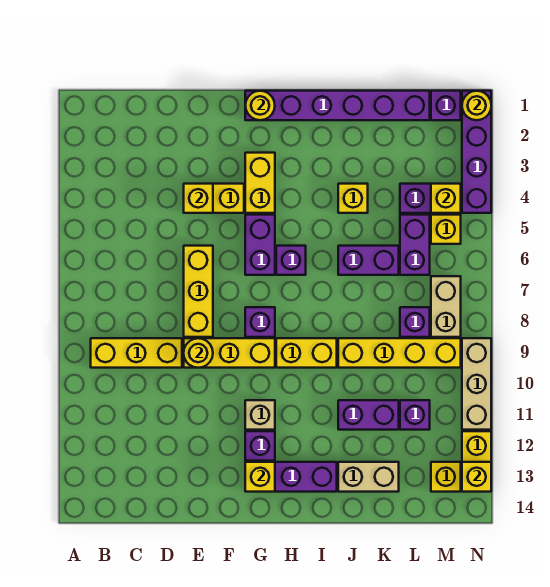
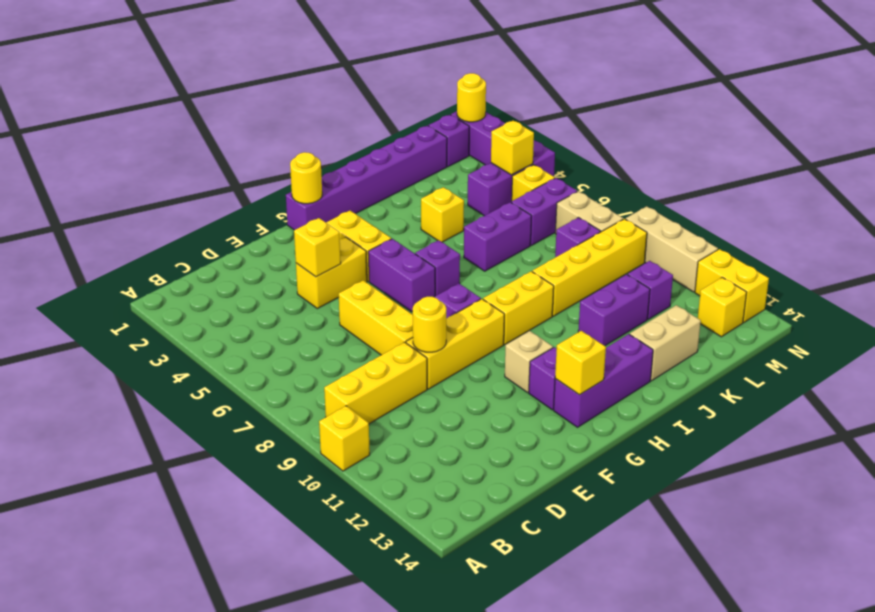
purple 1x2 brick [400,215,430,275] -> purple 1x2 brick turned to [511,178,577,245]
yellow 1x1 brick [462,462,491,492] -> yellow 1x1 brick moved to [319,406,370,471]

